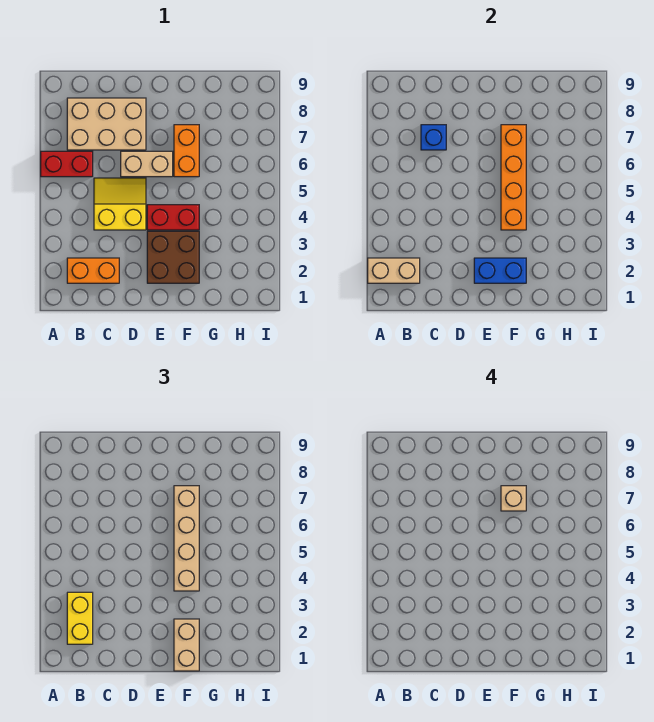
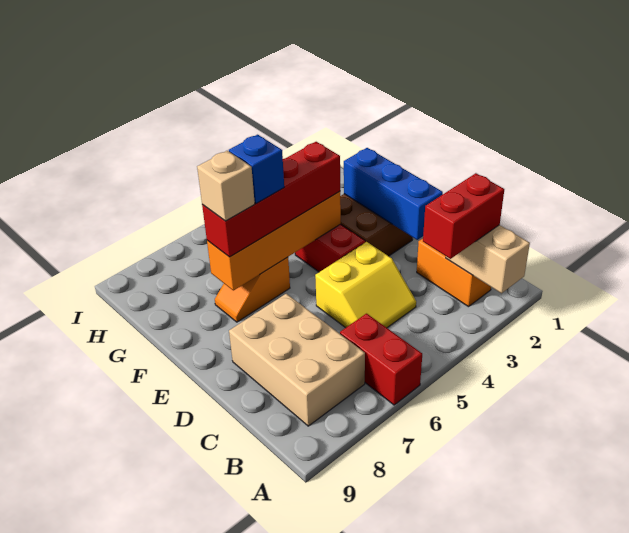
yellow 1x2 brick [67,592,93,644] -> red 1x2 brick [423,173,504,259]
yellow 2x2 slope [94,178,146,230] -> yellow 2x2 slope turned to [315,242,416,328]
blue 1x1 brick [421,125,446,150] -> blue 1x1 brick moved to [229,135,284,203]
tan 1x2 brick [121,151,173,177] -> none
blue 1x2 brick [474,258,526,283] -> blue 1x3 brick [344,148,443,240]
tan 1x2 brick [174,619,199,671] -> none
tan 1x4 brick [174,486,199,591] -> red 1x4 brick [202,142,340,257]
orange 1x2 brick [174,125,199,177] -> orange 1x2 slope [215,257,290,322]

